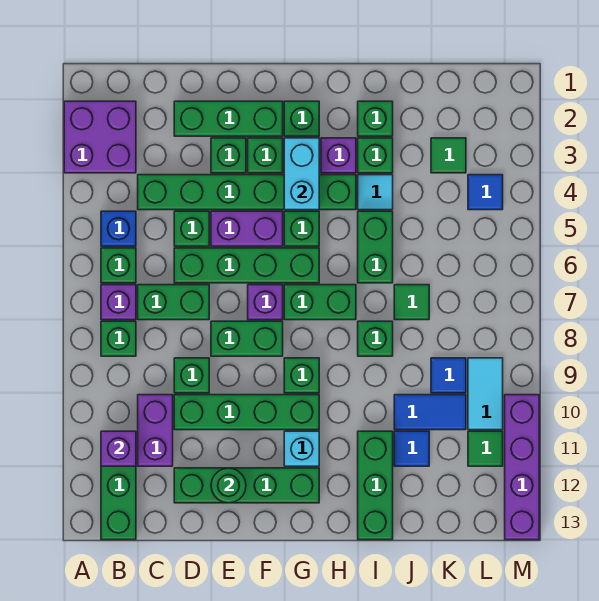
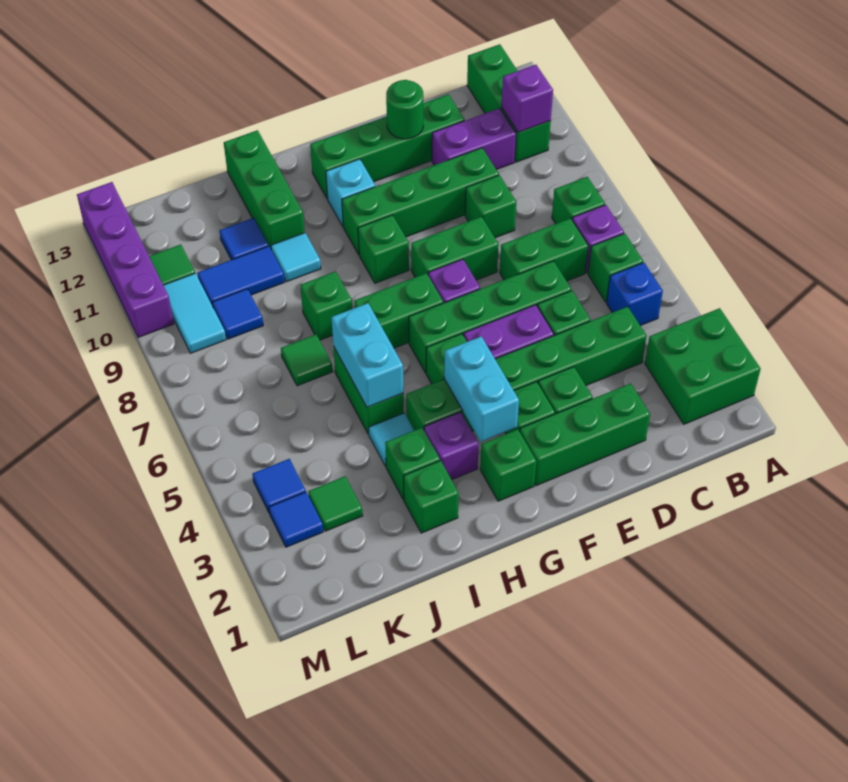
purple 2x2 brick [64,101,136,173] -> green 2x2 brick [645,308,761,424]
purple 1x2 brick [138,395,173,466] -> purple 1x2 brick turned to [432,108,516,170]
none -> cyan 1x2 brick [331,303,404,407]
none -> cyan 1x1 tile [271,233,321,282]
none -> blue 1x1 tile [269,492,323,547]

